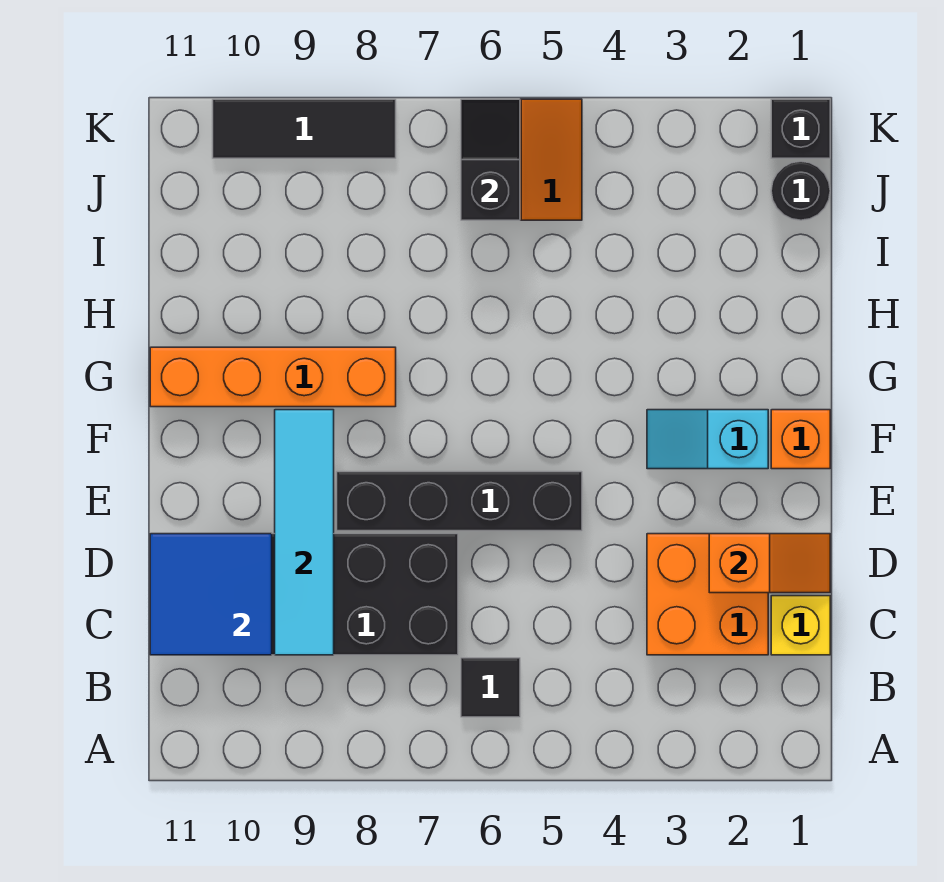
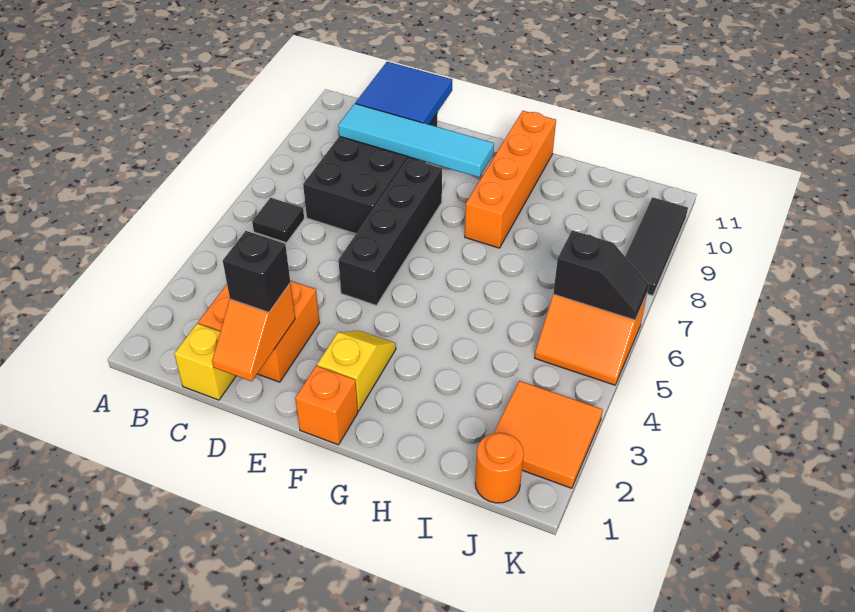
cyan 1x2 slope [647,410,768,469] -> yellow 1x2 slope [317,331,396,411]
black 1x1 round brick [771,161,830,220] -> orange 1x1 round brick [475,433,524,503]
none -> orange 2x2 tile [494,381,603,488]
black 1x1 brick [771,99,830,158] -> black 1x1 brick moved to [223,231,290,312]

